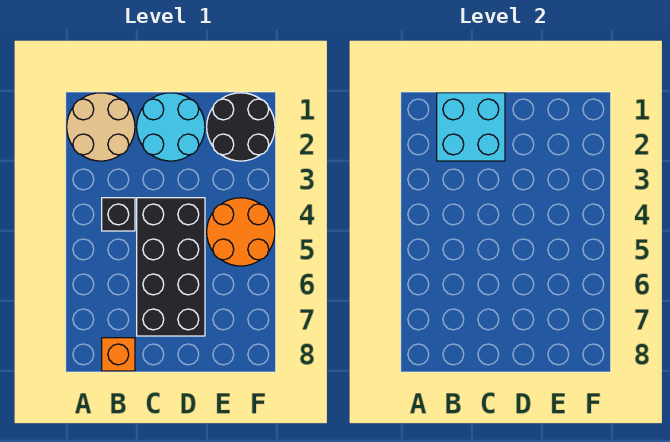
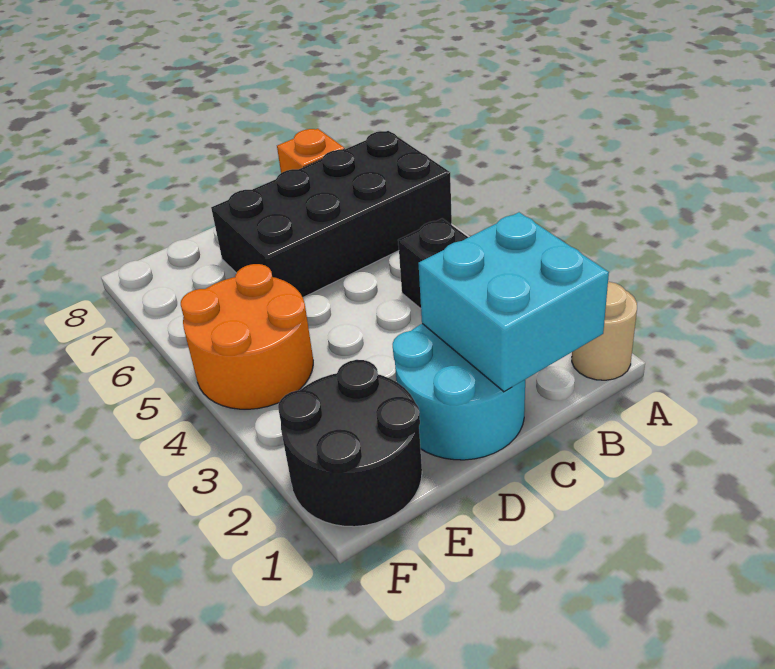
tan 2x2 round brick [67,93,135,161] -> tan 1x1 round brick [572,282,637,380]
black 2x4 brick [137,198,205,336] -> black 2x4 brick turned to [211,131,452,298]

